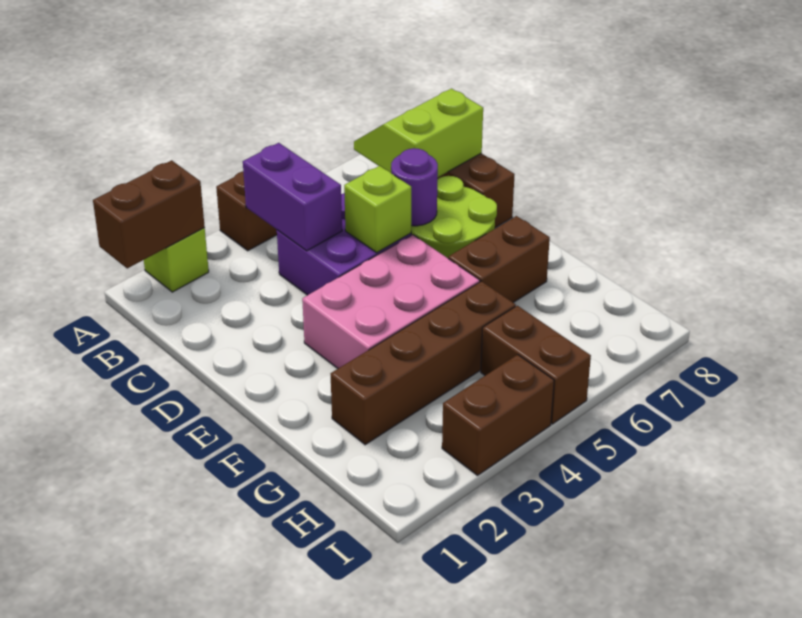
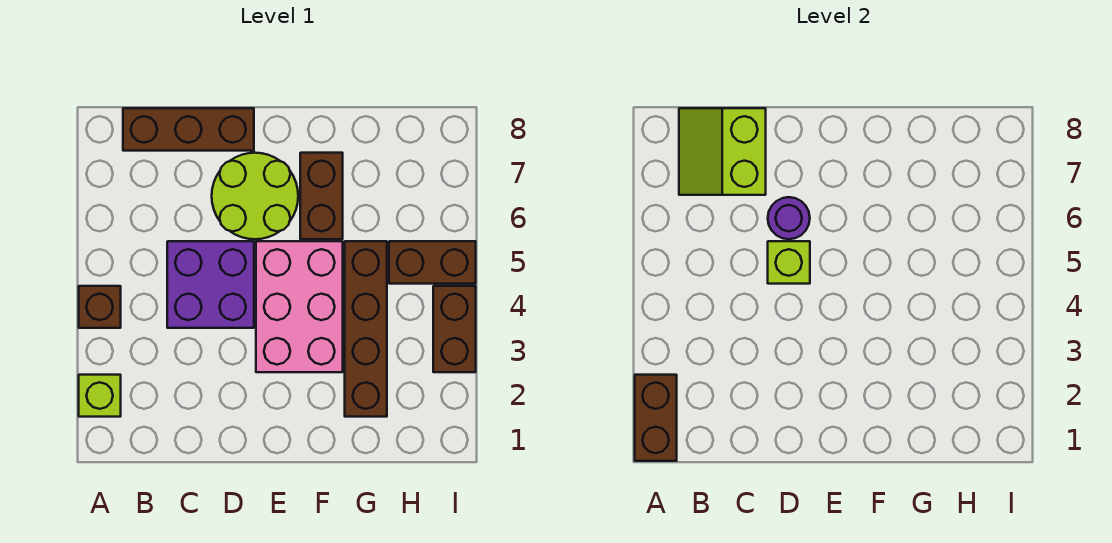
purple 1x2 brick [243,143,342,251] -> none

